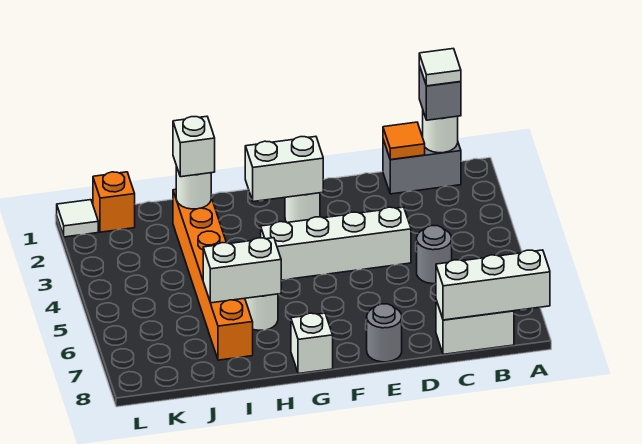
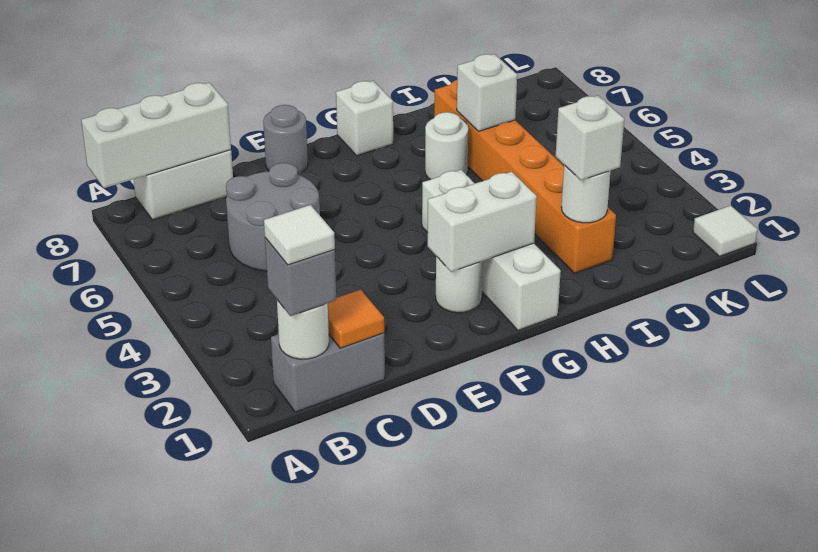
grey 1x1 round brick [417,226,452,284] -> grey 2x2 round brick [226,163,320,271]
white 1x4 brick [261,207,411,280] -> white 1x4 brick turned to [422,170,561,330]
white 1x2 brick [203,238,281,303] -> white 1x1 brick [457,54,517,131]
orange 1x1 brick [93,172,135,232] -> none

